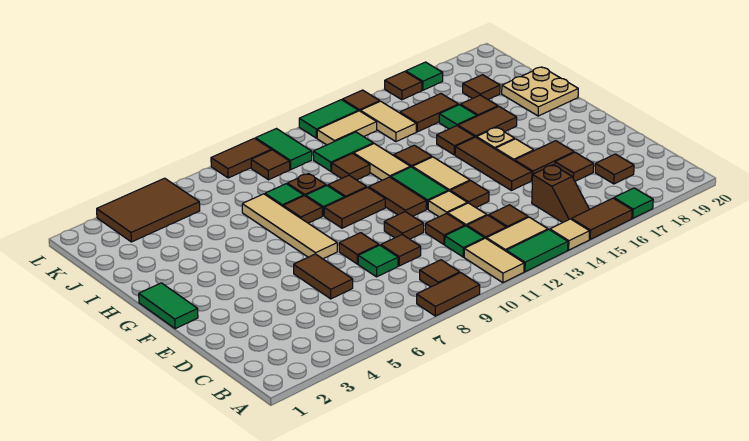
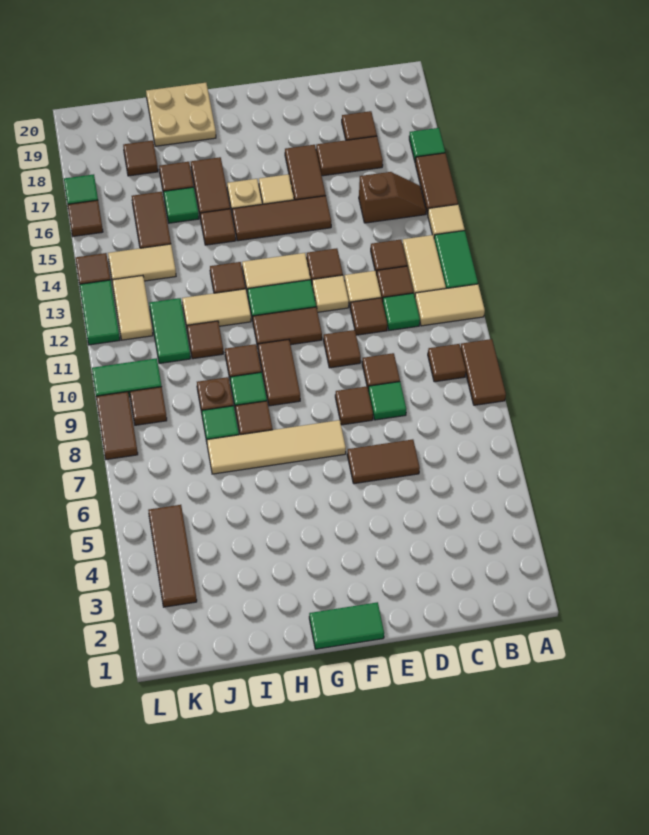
brown 1x1 tile [555,152,594,181] -> brown 1x2 tile [316,136,383,176]
brown 2x3 tile [97,178,200,242] -> brown 1x3 tile [148,505,197,607]

